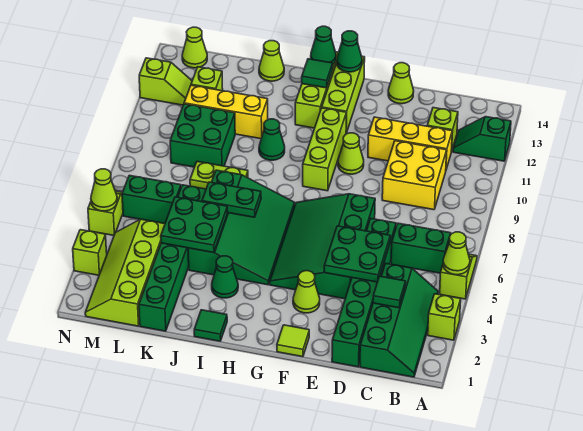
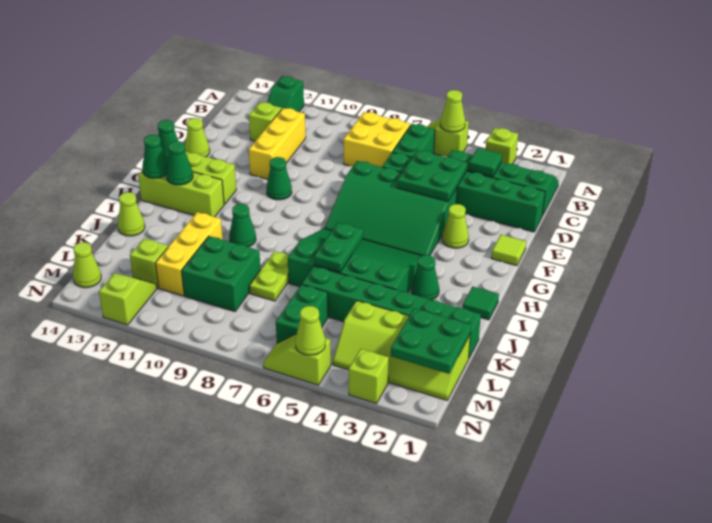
yellow 2x2 brick [382,141,447,210] -> yellow 2x2 brick moved to [343,112,411,167]
lime 1x1 cone [338,133,364,174] -> green 1x1 cone [266,157,292,200]
lime 1x3 brick [303,108,346,191] -> none
green 1x1 tile [302,59,333,88] -> green 1x1 cone [166,141,193,185]
green 2x2 plate [161,197,227,253] -> green 2x2 plate moved to [391,308,471,374]

